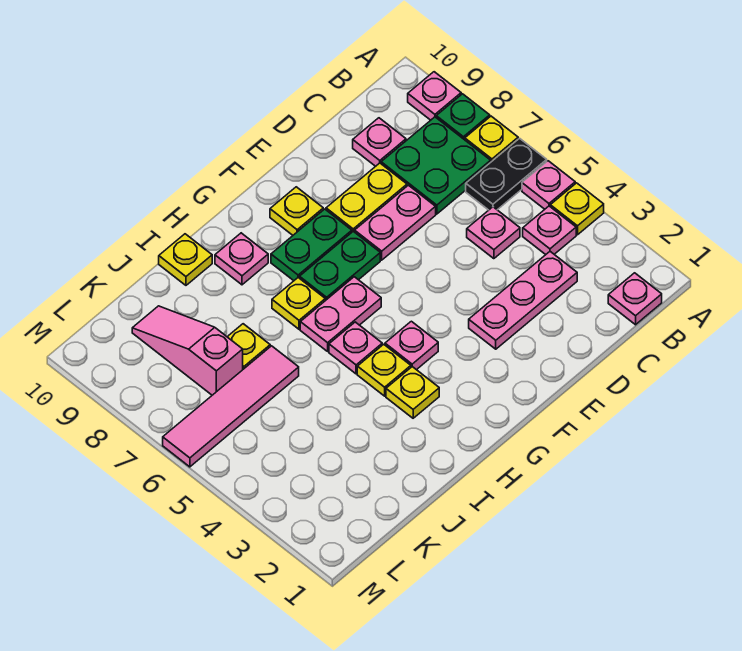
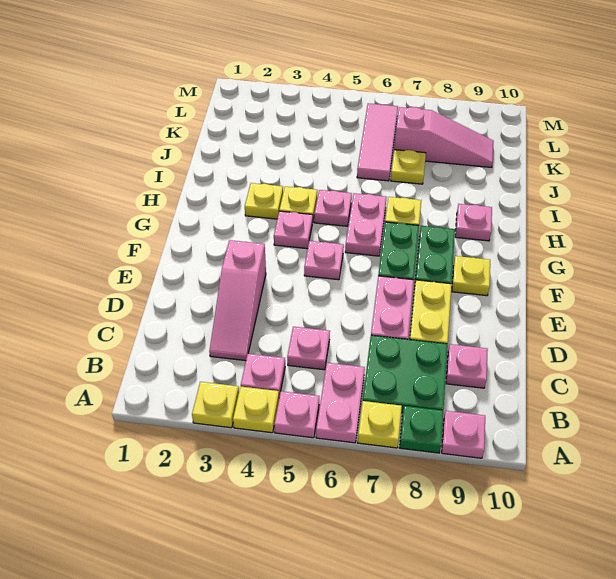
black 1x2 plate [466,138,547,210] -> pink 1x2 plate [316,363,365,443]
pink 1x1 plate [608,273,662,325] -> pink 1x1 plate moved to [304,241,344,280]
pink 1x3 plate [469,252,577,349] -> pink 1x3 slope [209,240,266,361]
yellow 1x1 plate [159,234,212,285] -> yellow 1x1 plate moved to [192,382,239,428]
pink 1x4 tile [163,346,299,467] -> pink 1x3 tile [357,103,398,181]

